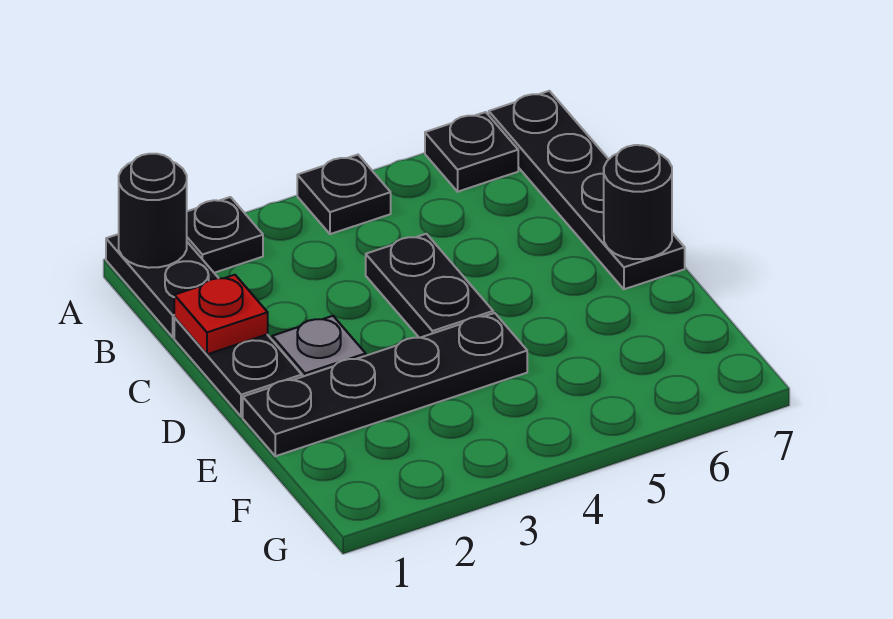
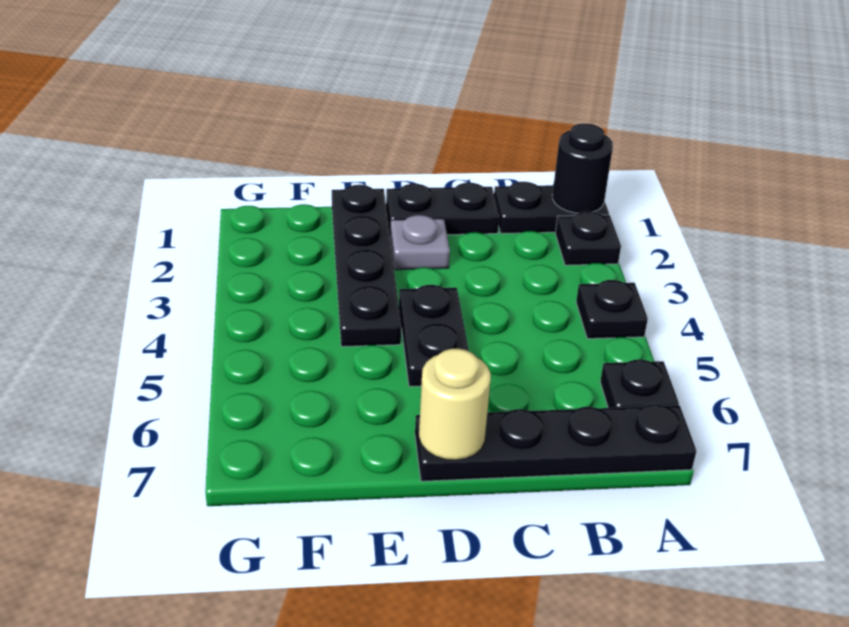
red 1x1 plate [174,275,268,354] -> none
black 1x2 plate [366,234,493,338] -> black 1x2 plate turned to [399,285,469,387]
black 1x1 round brick [604,145,672,259] -> tan 1x1 round brick [419,349,491,460]

